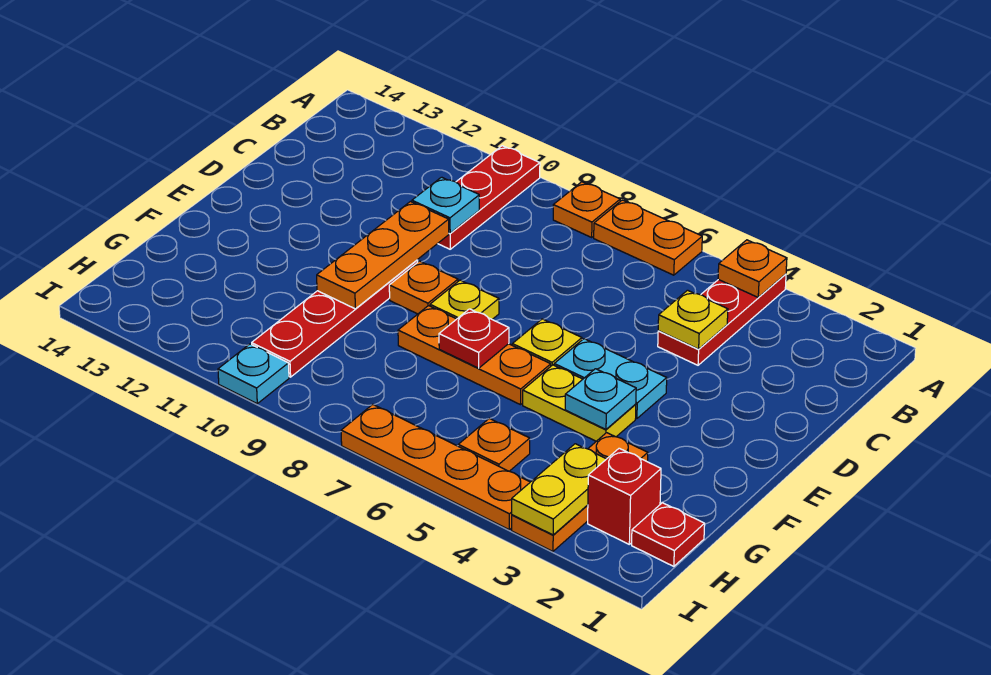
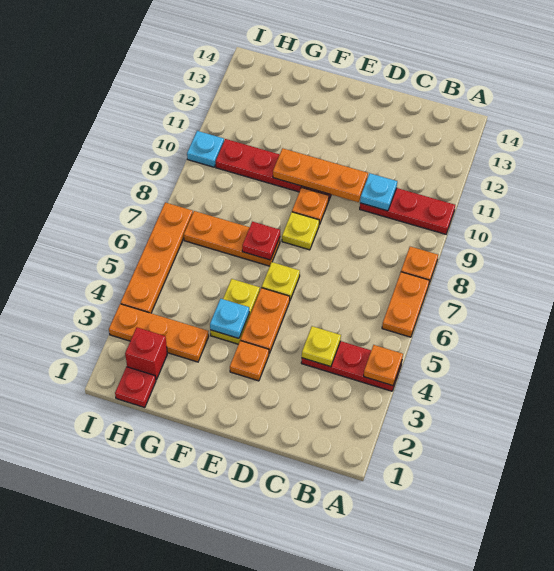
cyan 1x2 plate [554,339,667,419] -> orange 1x2 plate [241,288,290,354]
orange 1x3 plate [398,306,551,405] -> orange 1x3 plate turned to [184,211,280,266]
yellow 1x2 plate [512,444,606,535] -> none
orange 1x1 plate [458,418,530,471] -> orange 1x1 plate moved to [230,341,269,381]

